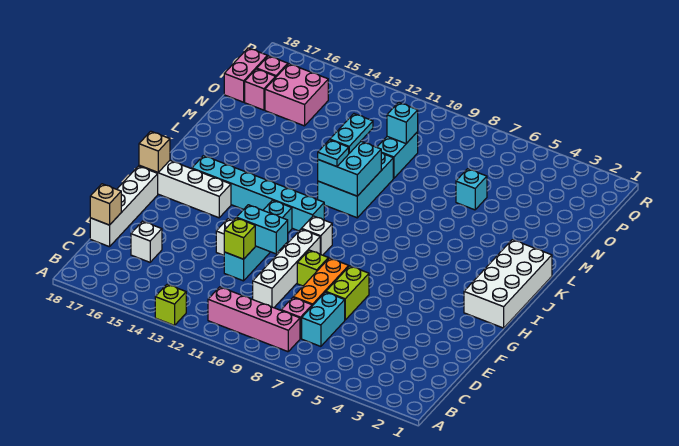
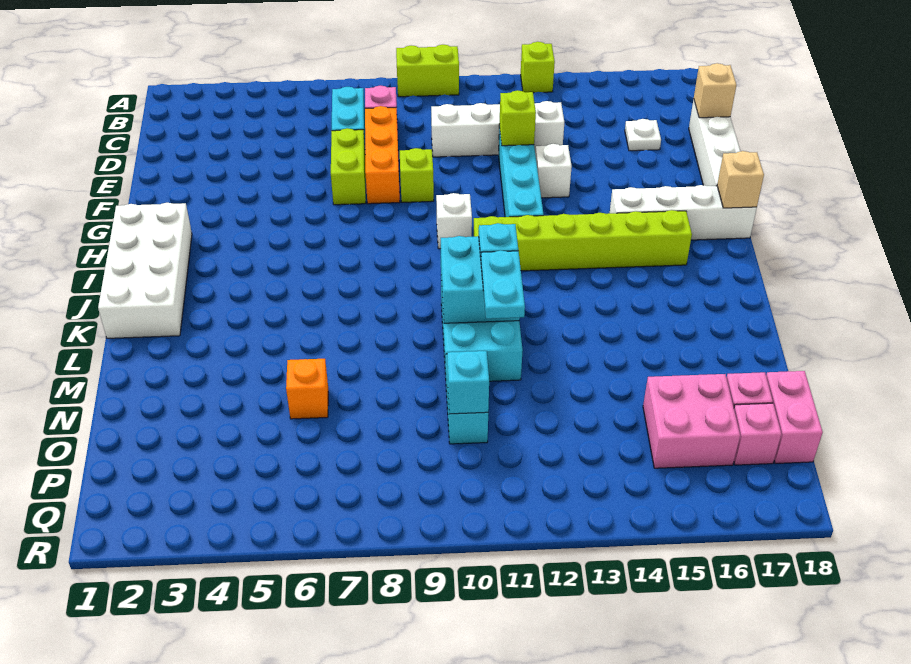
none -> lime 1x2 brick [396,45,459,97]
pink 1x4 brick [208,287,300,352] -> none
white 1x4 brick [253,229,320,308] -> white 1x4 brick turned to [431,101,564,157]
white 1x1 brick [131,221,162,262] -> white 1x1 plate [625,119,661,151]
cyan 1x2 brick [237,205,288,254] -> none
cyan 1x6 brick [192,156,325,231] -> lime 1x6 brick [474,210,692,271]
cyan 1x1 brick [456,169,487,210] -> orange 1x1 brick [286,359,328,419]

